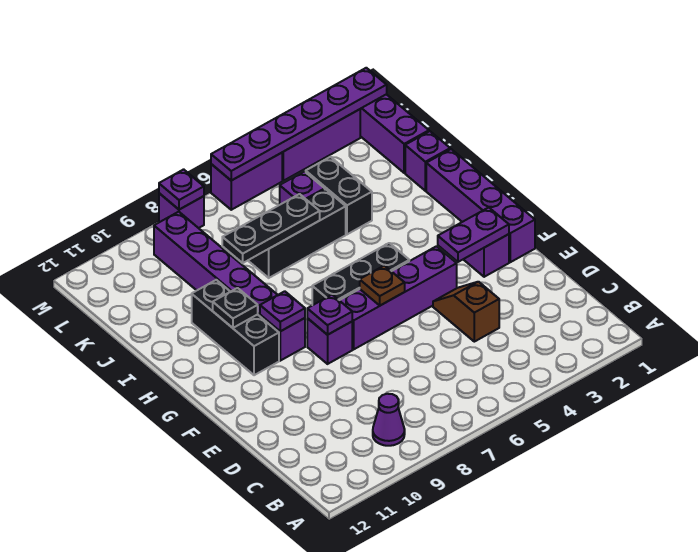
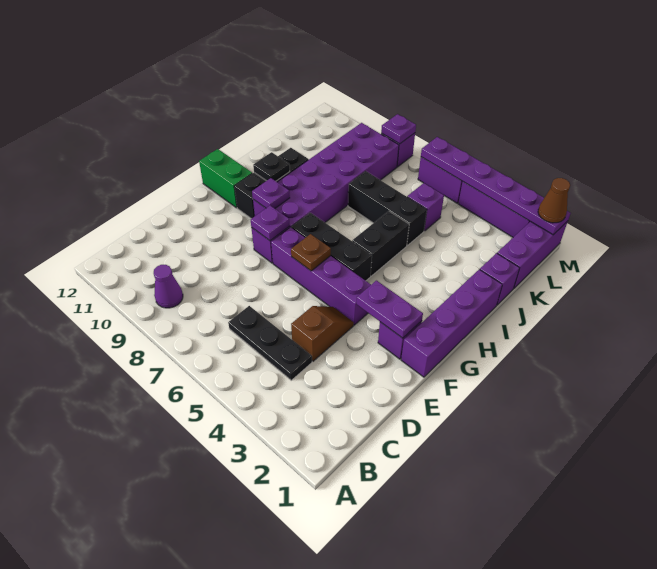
purple 1x6 brick [154,212,305,361] -> purple 2x6 brick [253,123,399,227]
none -> green 1x2 brick [199,149,252,208]
black 1x2 brick [306,157,372,234] -> black 1x2 brick moved to [352,211,409,276]
black 1x3 plate [222,194,320,263] -> black 1x3 plate moved to [228,306,312,380]
none -> brown 1x1 cone [538,178,570,223]

